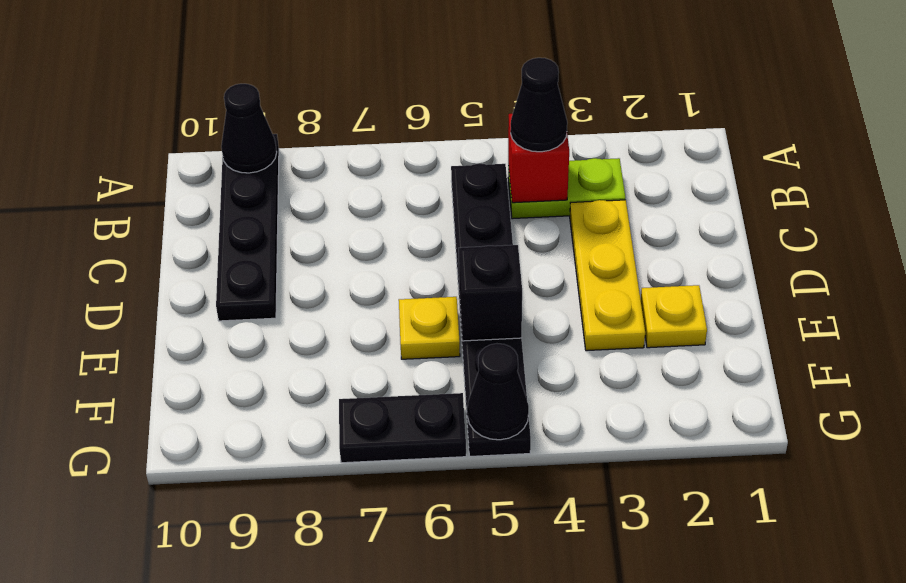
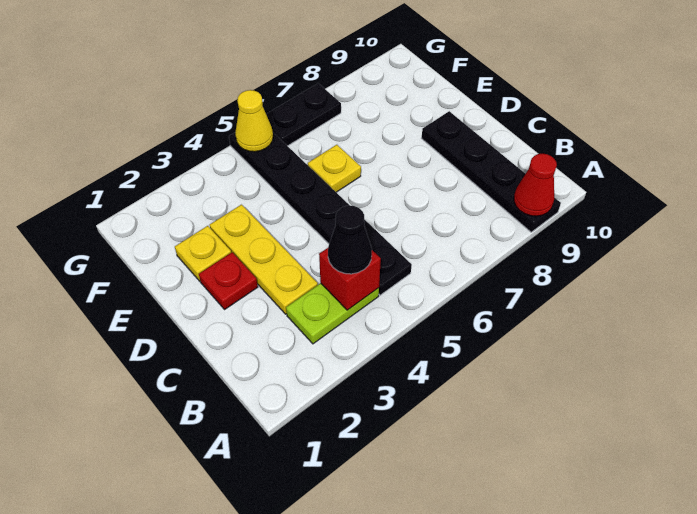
black 1x1 cone [221,84,277,173] -> red 1x1 cone [514,154,557,216]
none -> red 1x1 plate [199,252,258,310]
black 1x1 brick [459,245,522,341] -> none
black 1x1 cone [467,344,529,440] -> yellow 1x1 cone [235,90,273,152]

